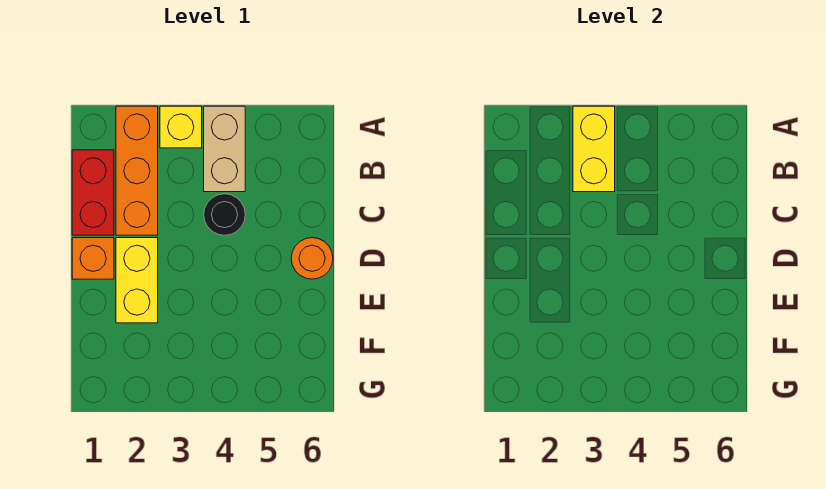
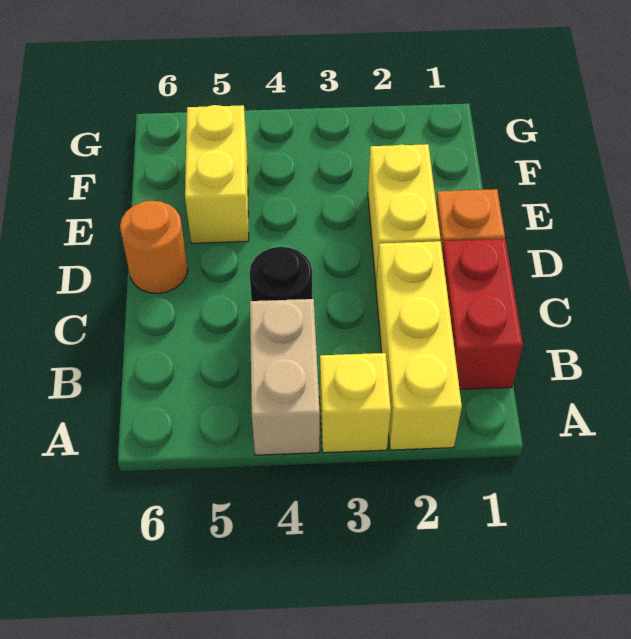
orange 1x3 brick [116,106,158,235] -> yellow 1x3 brick [376,241,462,450]
yellow 1x2 brick [573,106,615,192] -> yellow 1x2 brick moved to [185,105,249,243]

